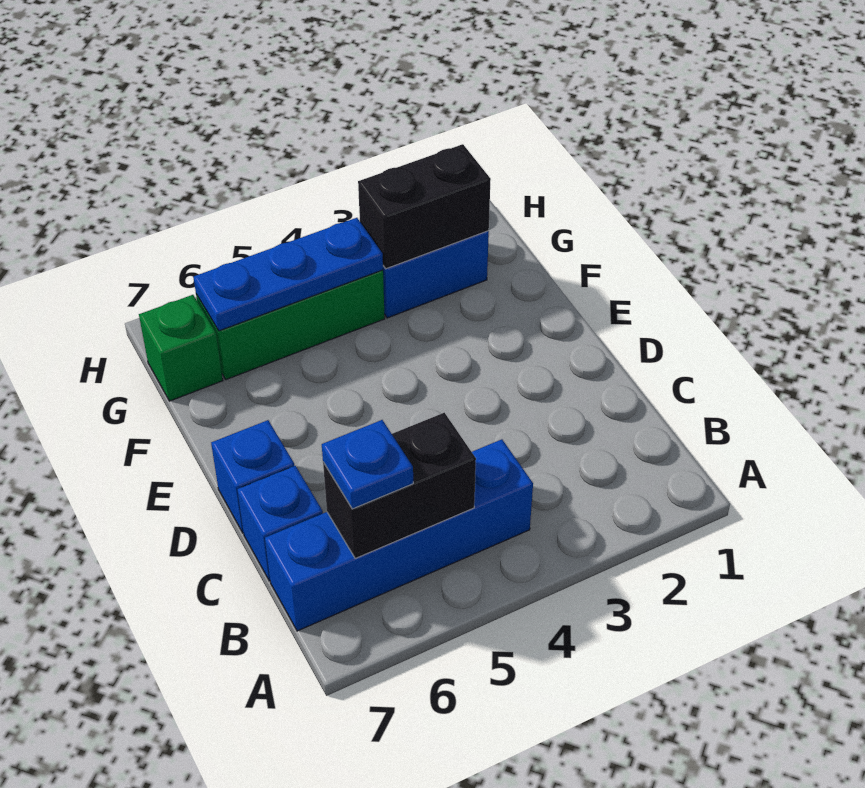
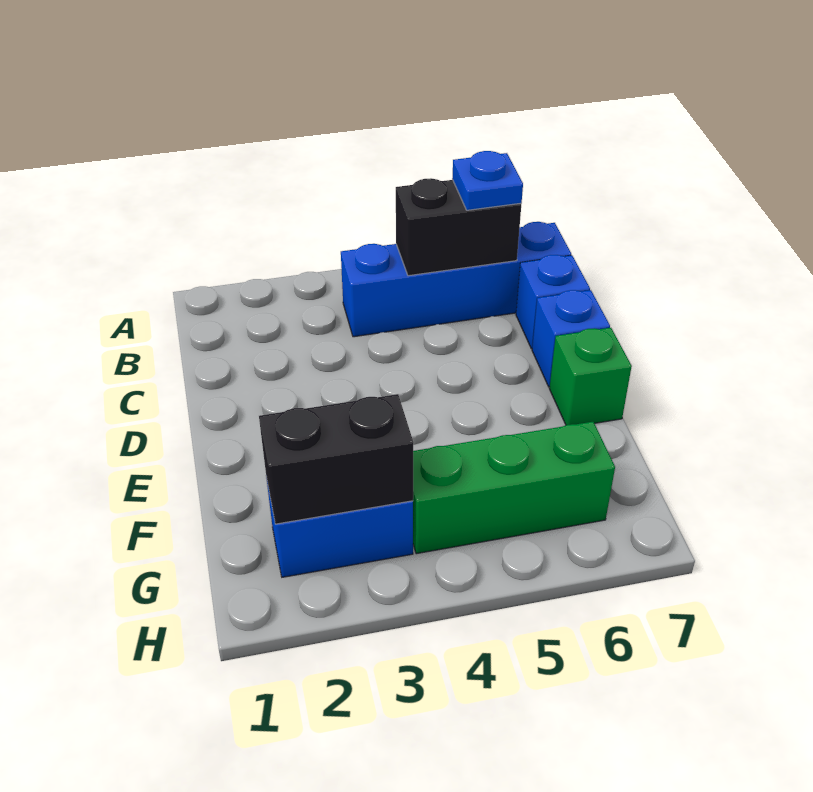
blue 1x3 plate [193,218,383,331] -> none
green 1x1 brick [139,295,223,401] -> green 1x1 brick moved to [549,328,632,425]

